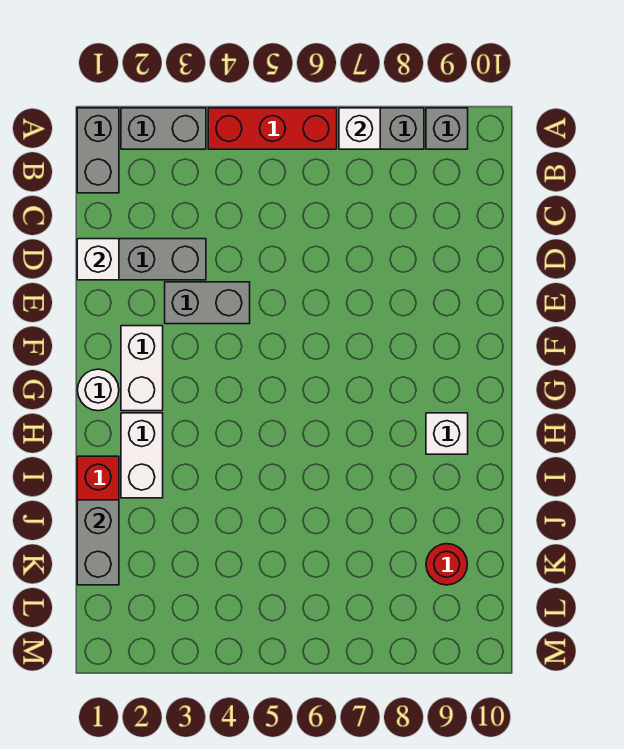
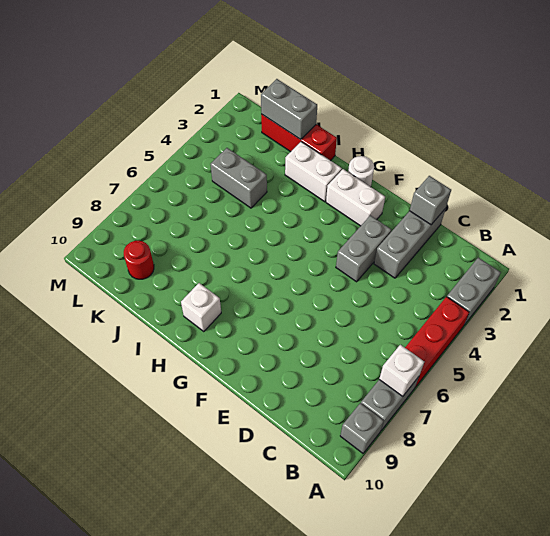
grey 1x2 brick [77,108,119,193] -> grey 1x2 brick moved to [211,148,267,208]
white 1x1 brick [77,239,119,280] -> grey 1x1 brick [410,176,451,225]

